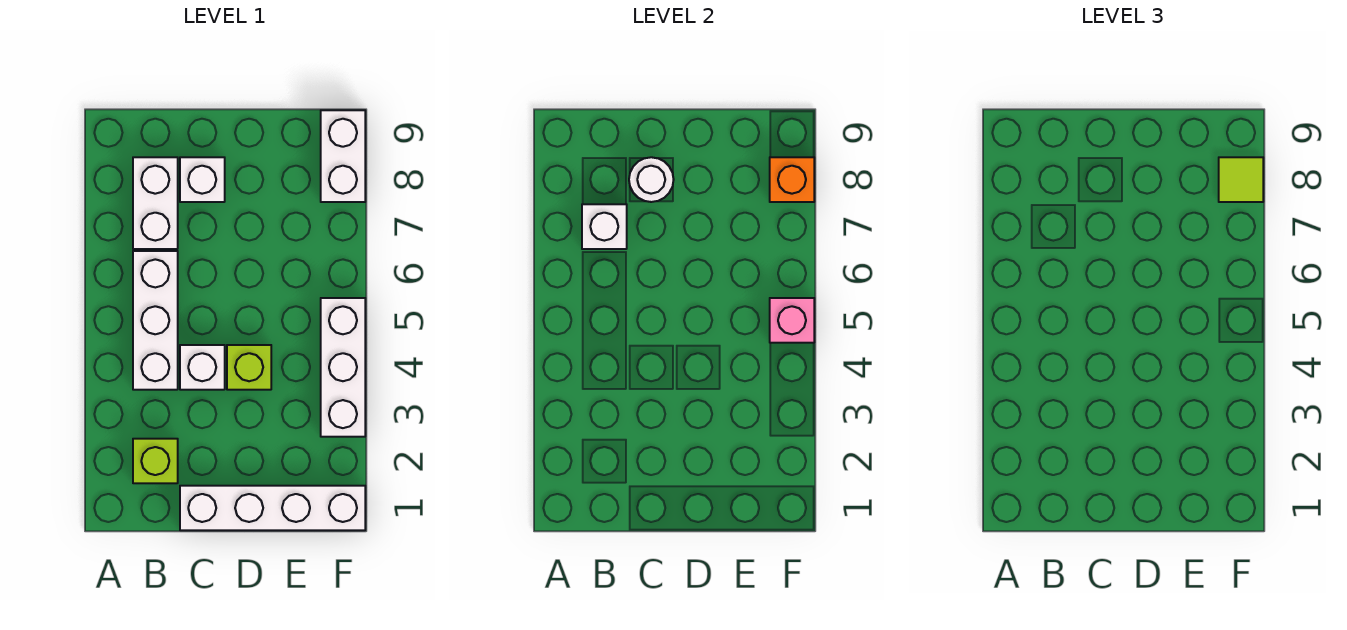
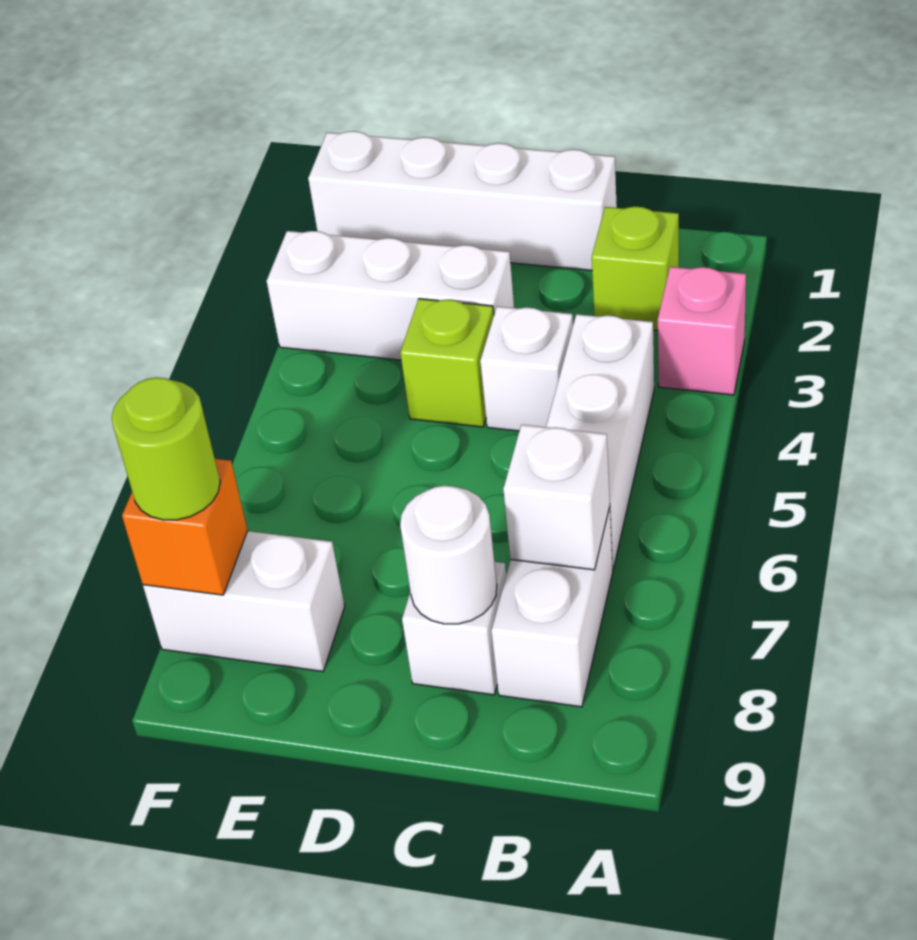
white 1x3 brick [321,298,365,437] -> white 1x3 brick turned to [267,231,514,360]
pink 1x1 brick [770,298,814,343] -> pink 1x1 brick moved to [658,267,746,395]
white 1x2 brick [321,110,365,202] -> white 1x2 brick turned to [143,531,345,671]
lime 1x1 tile [1219,157,1263,202] -> lime 1x1 round brick [112,377,220,520]

